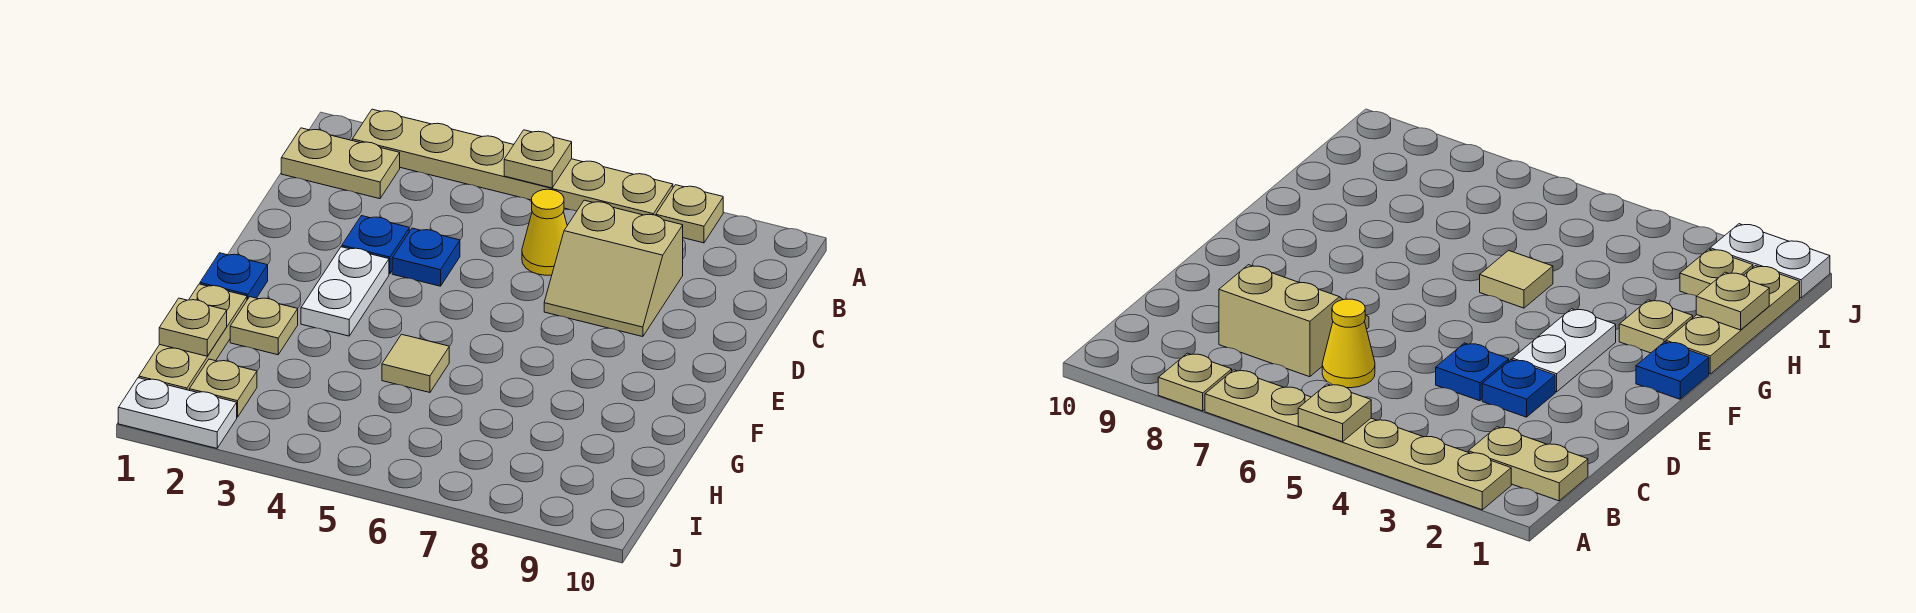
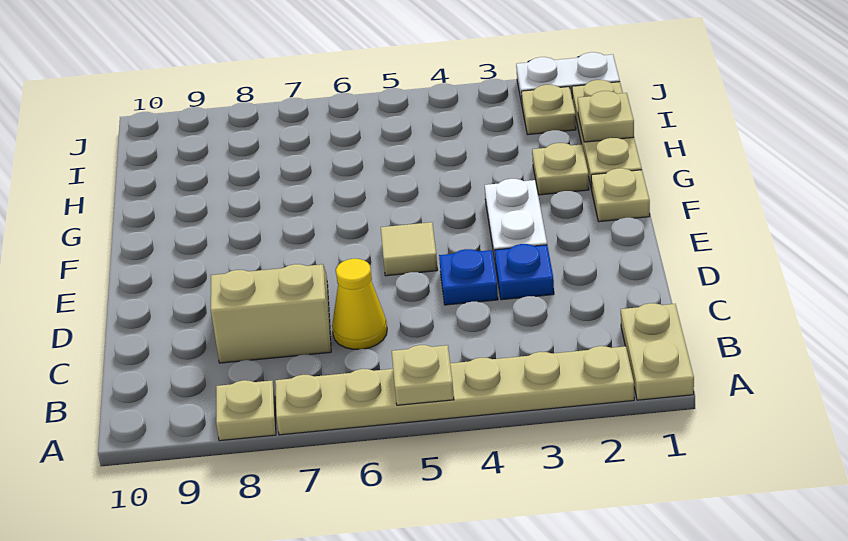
tan 1x2 plate [281,128,400,199] -> tan 1x2 plate turned to [621,303,694,400]
blue 1x1 plate [200,253,268,300] -> tan 1x1 plate [591,168,650,222]
tan 1x1 tile [382,334,449,392] -> tan 1x1 tile moved to [381,222,438,276]

